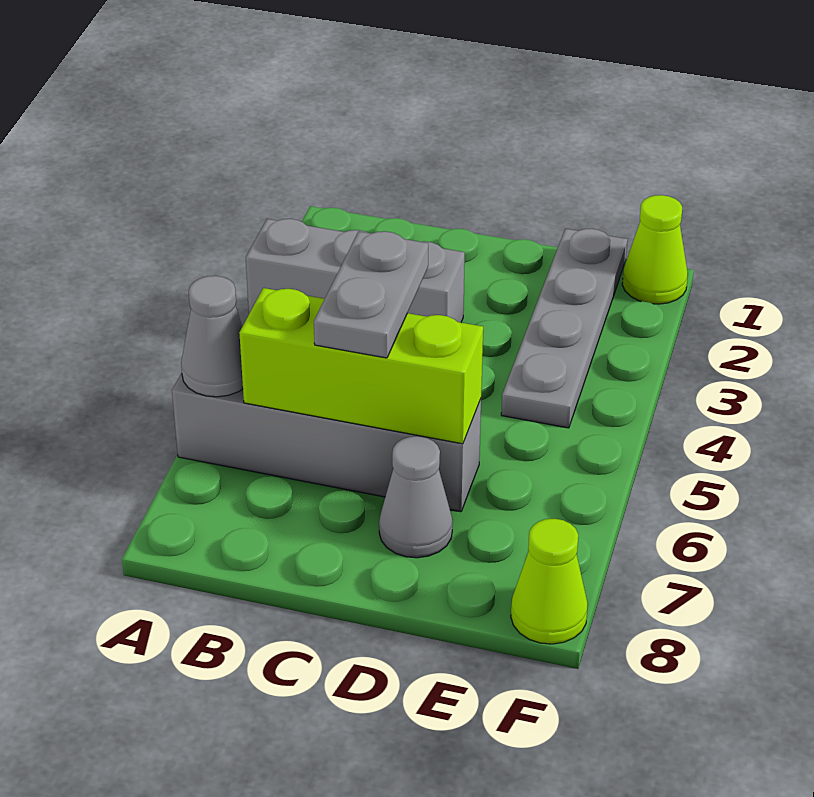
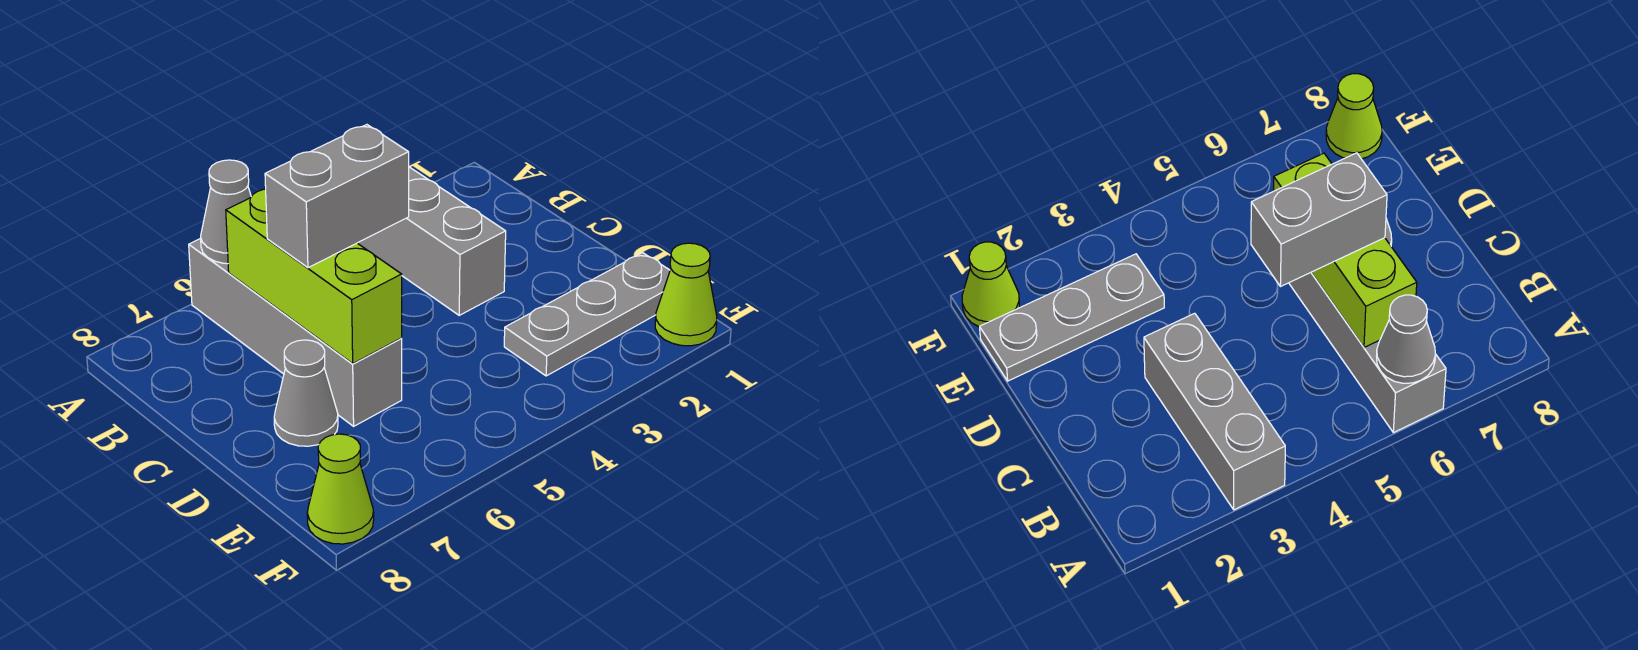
grey 1x2 plate [314,231,428,358] -> grey 1x2 brick [265,125,409,268]
grey 1x4 plate [501,229,628,428] -> grey 1x3 plate [504,253,670,376]

